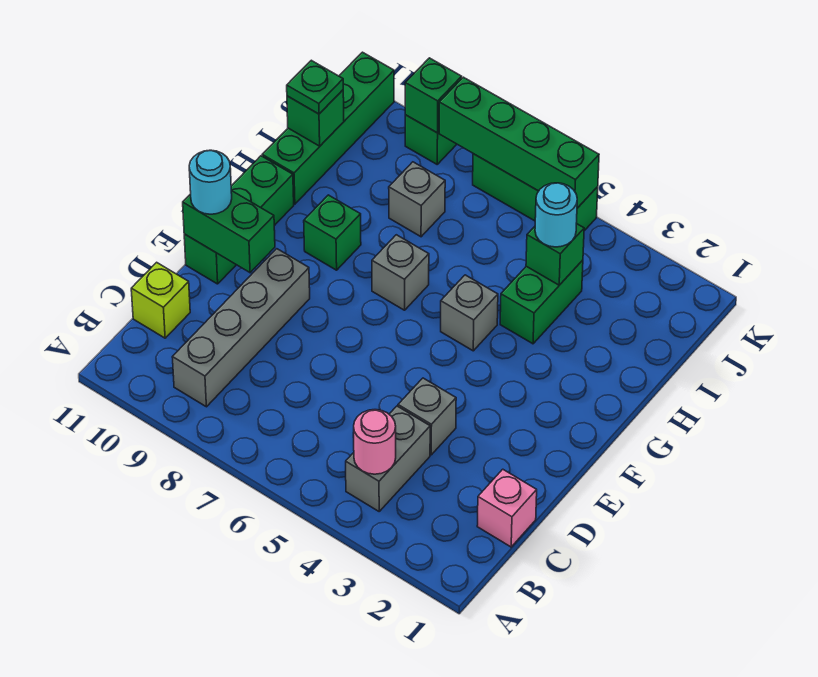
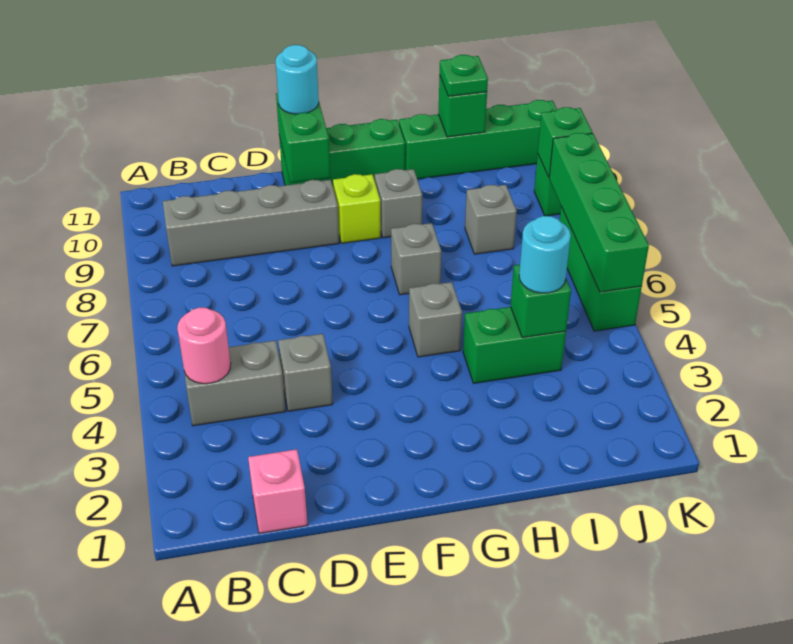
lime 1x1 brick [131,262,190,338] -> lime 1x1 brick moved to [333,174,381,243]
green 1x1 brick [304,195,361,270] -> grey 1x1 brick [375,169,422,238]

